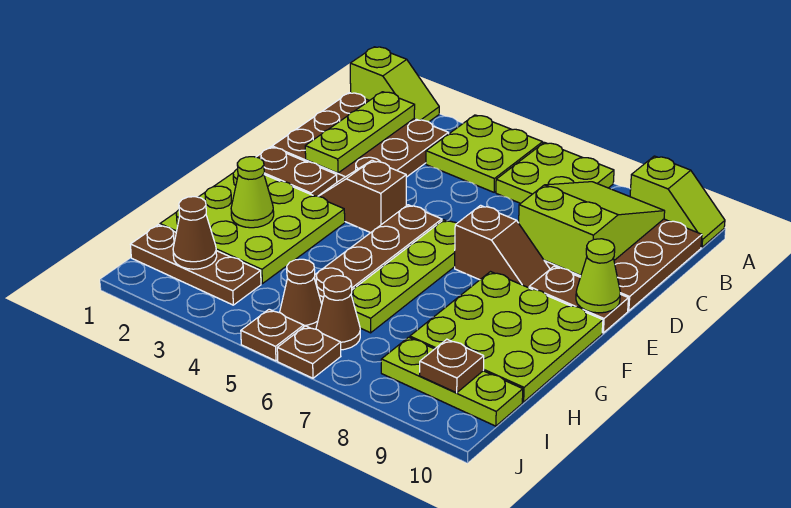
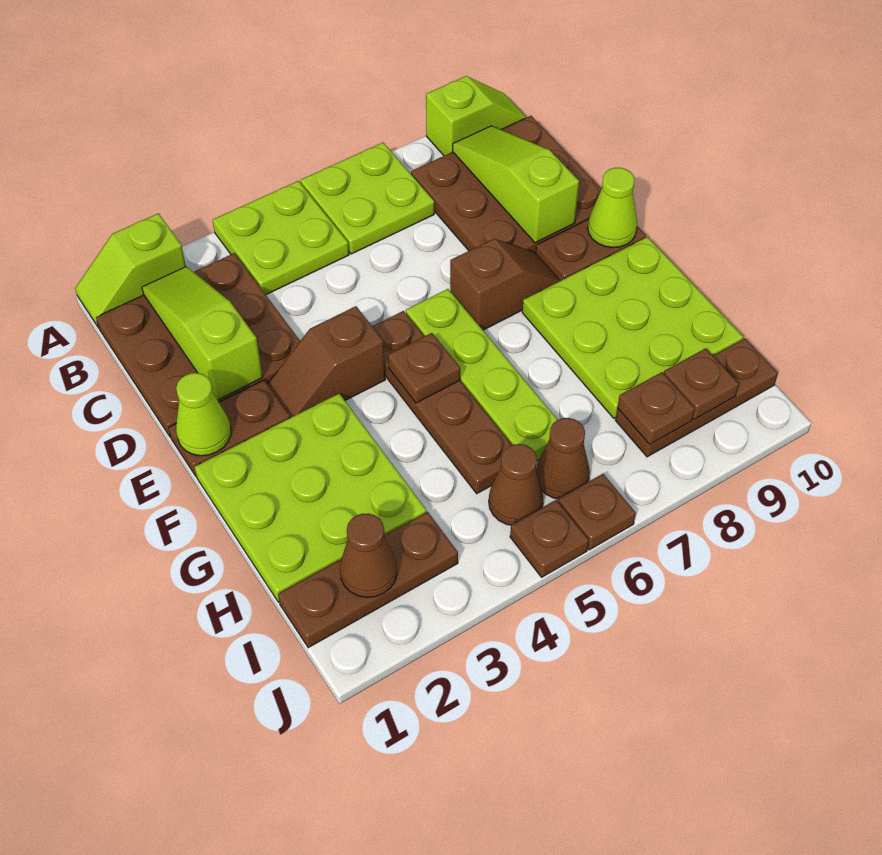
lime 1x2 slope [350,47,439,122] -> lime 1x2 slope turned to [75,213,186,328]
lime 1x3 plate [305,92,415,173] -> lime 1x3 slope [142,266,263,400]
lime 2x3 slope [519,182,665,275] -> lime 1x3 slope [453,126,579,243]
none -> brown 1x1 plate [388,333,460,403]
lime 1x1 cone [231,157,274,228] -> lime 1x1 cone moved to [176,373,231,456]
lime 1x3 plate [381,337,523,426] -> brown 1x3 plate [615,339,778,457]
none -> brown 1x1 plate [618,372,695,444]

